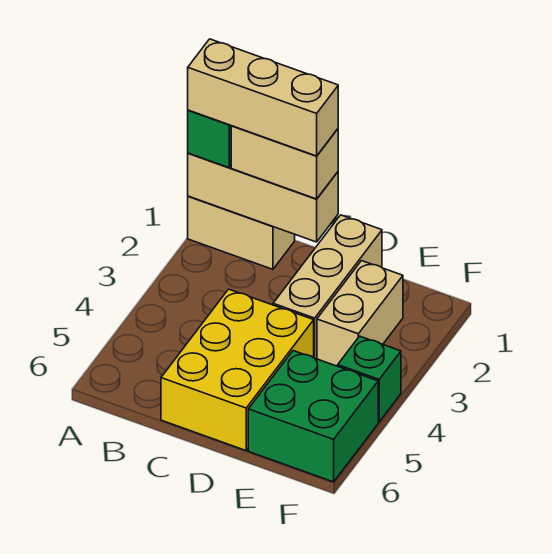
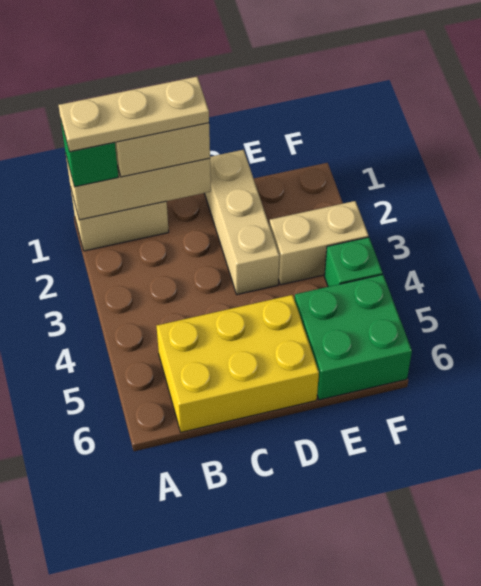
tan 1x3 brick [188,39,338,156] -> tan 1x3 plate [59,77,209,152]
yellow 2x3 brick [161,289,314,450] -> yellow 2x3 brick turned to [157,295,319,432]
tan 1x2 brick [317,261,403,366] -> tan 1x2 brick turned to [269,201,368,285]

